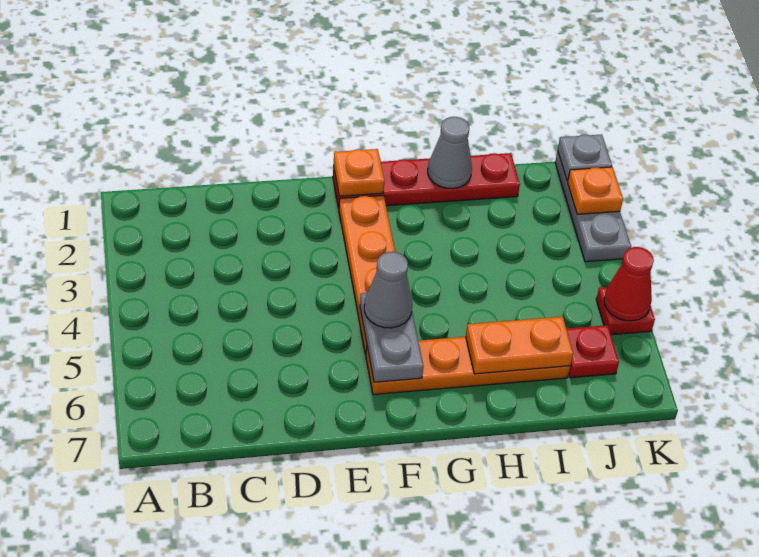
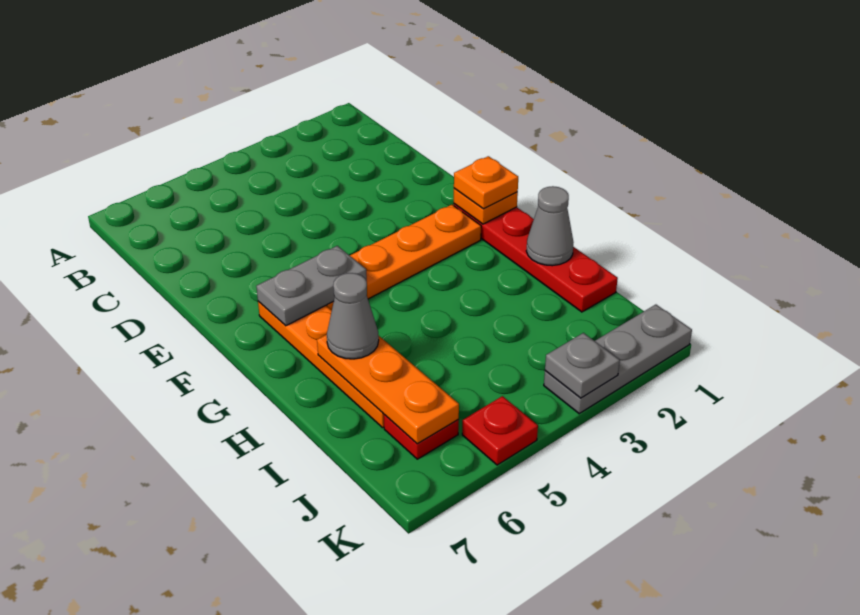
grey 1x1 cone [364,252,412,328] -> grey 1x1 cone moved to [327,273,379,359]
orange 1x2 plate [466,316,573,374] -> orange 1x3 plate [317,335,459,444]
grey 1x1 plate [558,134,612,181] -> grey 1x1 plate moved to [545,333,620,398]
orange 1x1 plate [568,167,623,214] -> orange 1x1 plate moved to [454,156,518,209]
red 1x1 cone [604,247,654,321] -> none

